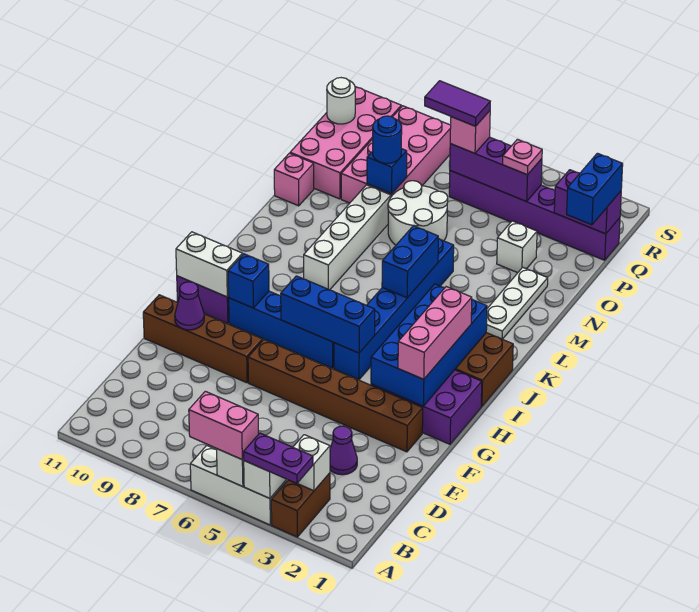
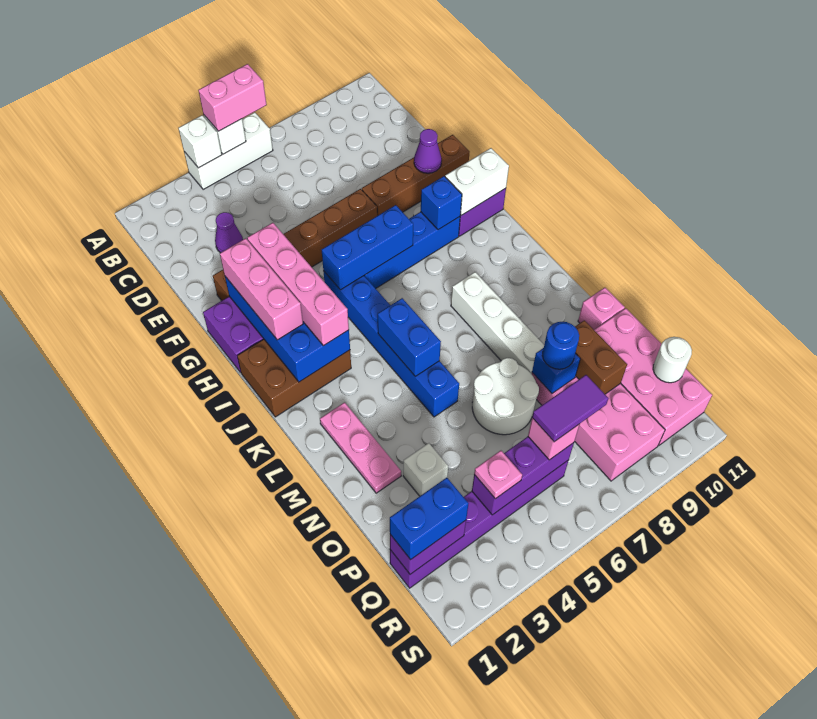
brown 1x2 brick [271,473,330,537] -> brown 1x2 brick moved to [575,320,627,394]
purple 1x2 plate [243,433,313,483] -> none
white 1x1 brick [293,435,330,491] -> none
none -> pink 1x4 brick [247,223,349,346]
white 1x3 plate [486,267,548,339] -> pink 1x3 plate [320,402,401,493]
blue 1x2 brick [567,153,623,225] -> blue 1x2 brick turned to [390,478,469,560]

